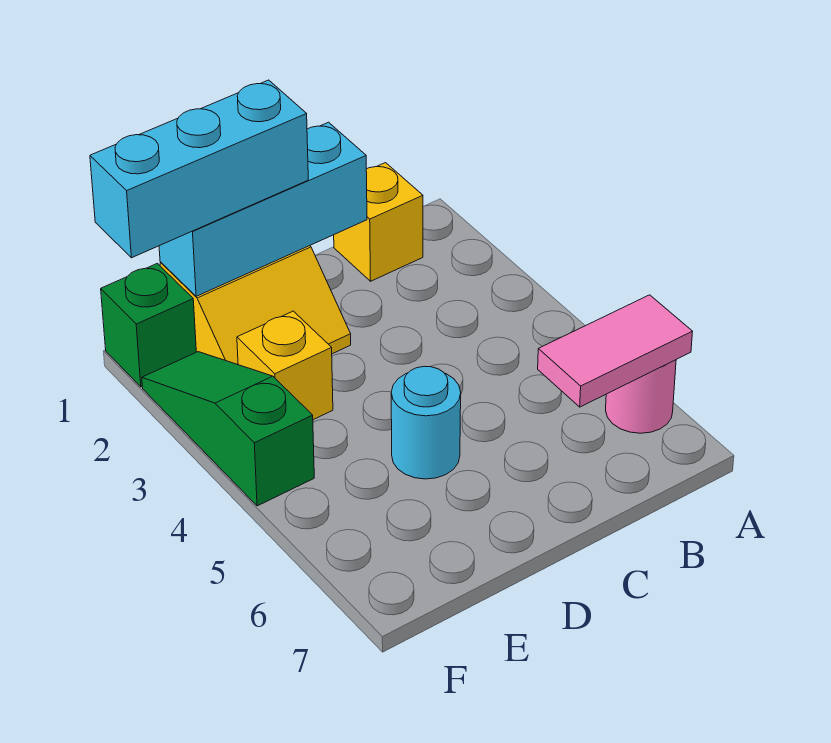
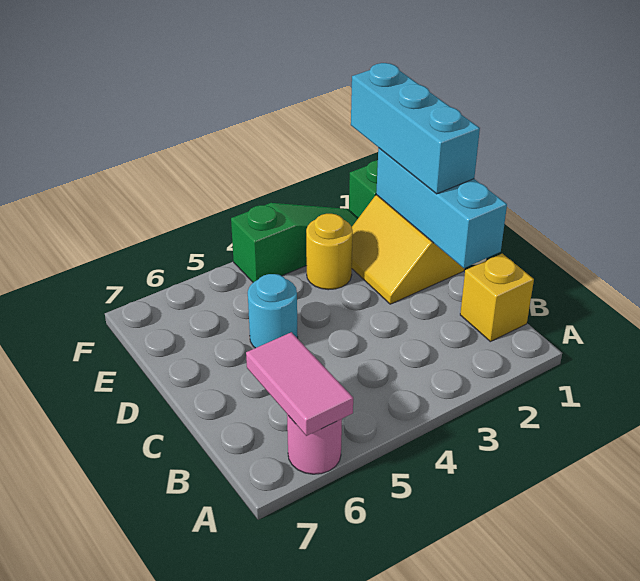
yellow 1x1 brick [237,311,333,420] -> yellow 1x1 round brick [306,214,353,290]

